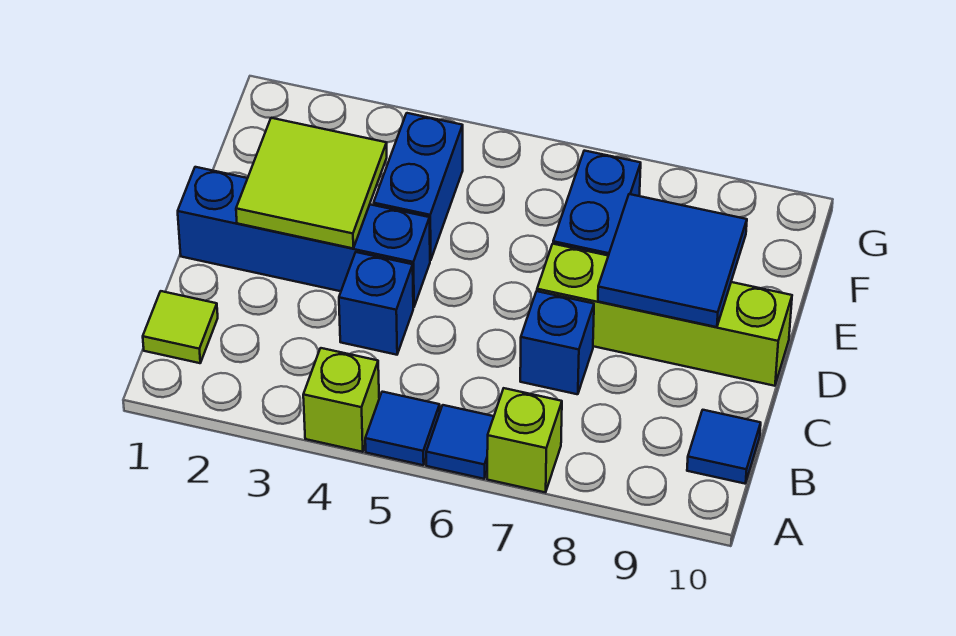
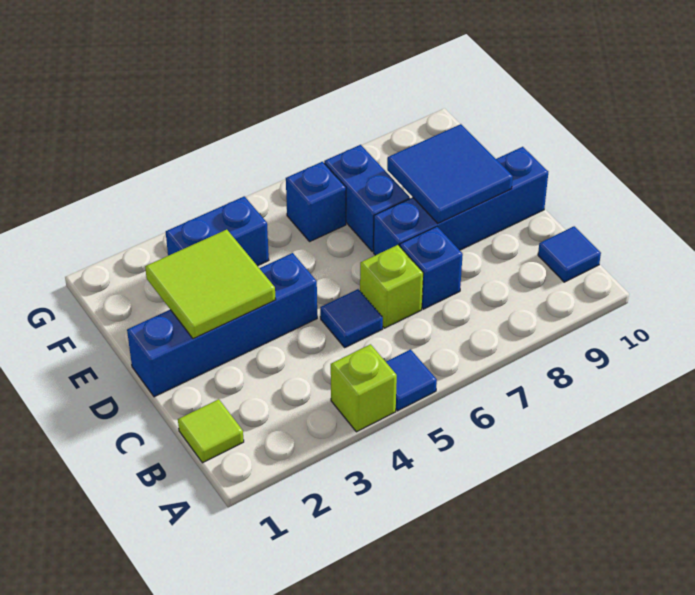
blue 1x1 tile [426,405,494,479] -> blue 1x1 tile moved to [320,289,383,347]
lime 1x1 brick [487,388,562,492] -> lime 1x1 brick moved to [360,245,423,328]
blue 1x1 brick [339,252,413,355] -> blue 1x1 brick moved to [286,162,346,241]
lime 1x4 brick [537,244,792,386] -> blue 1x4 brick [374,147,548,255]
blue 1x2 brick [374,113,463,260] -> blue 1x2 brick turned to [166,196,269,266]

